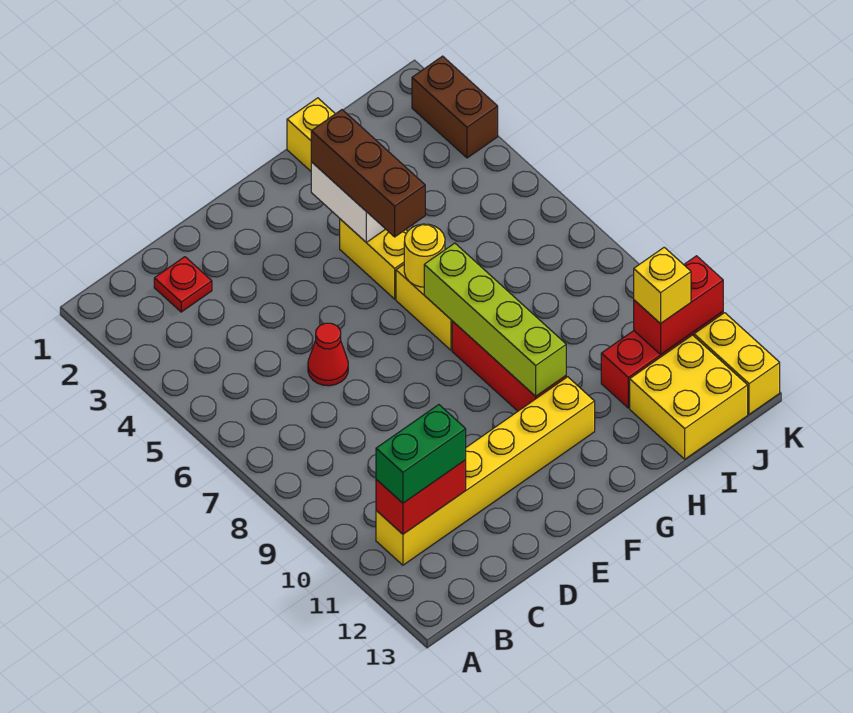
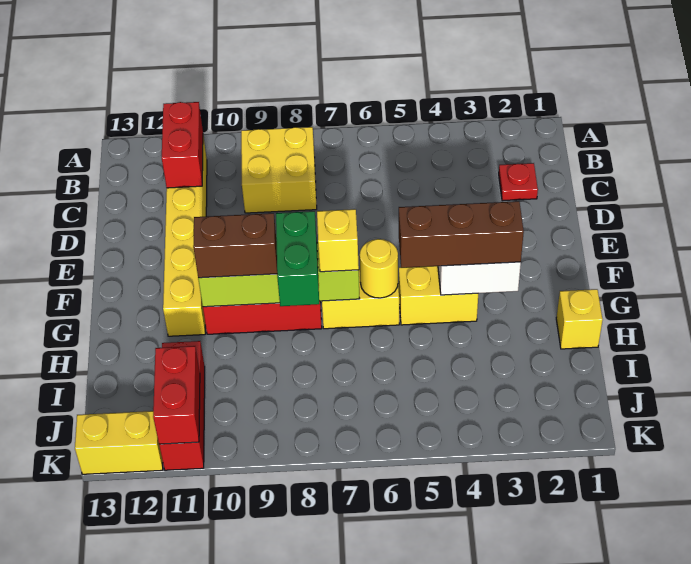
green 1x2 brick [376,405,466,503] -> green 1x2 brick moved to [276,211,319,306]
red 1x1 cone [308,323,348,386] -> none
yellow 2x2 brick [630,335,748,459] -> yellow 2x2 brick moved to [241,127,317,213]
yellow 1x1 brick [634,247,691,324] -> yellow 1x1 brick moved to [317,209,359,272]
brown 1x2 brick [412,56,498,158] -> brown 1x2 brick moved to [193,213,277,278]

